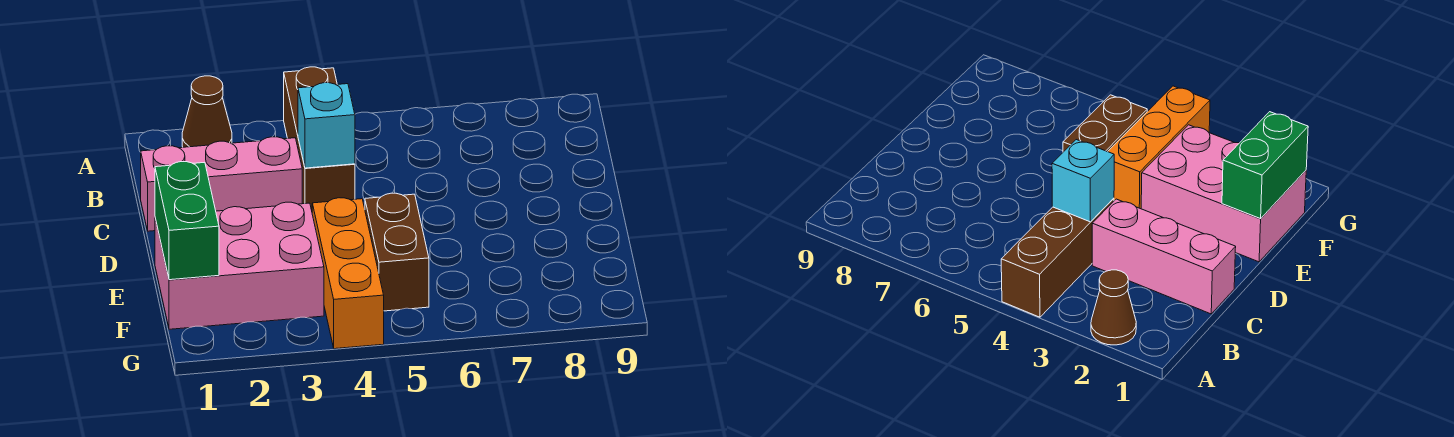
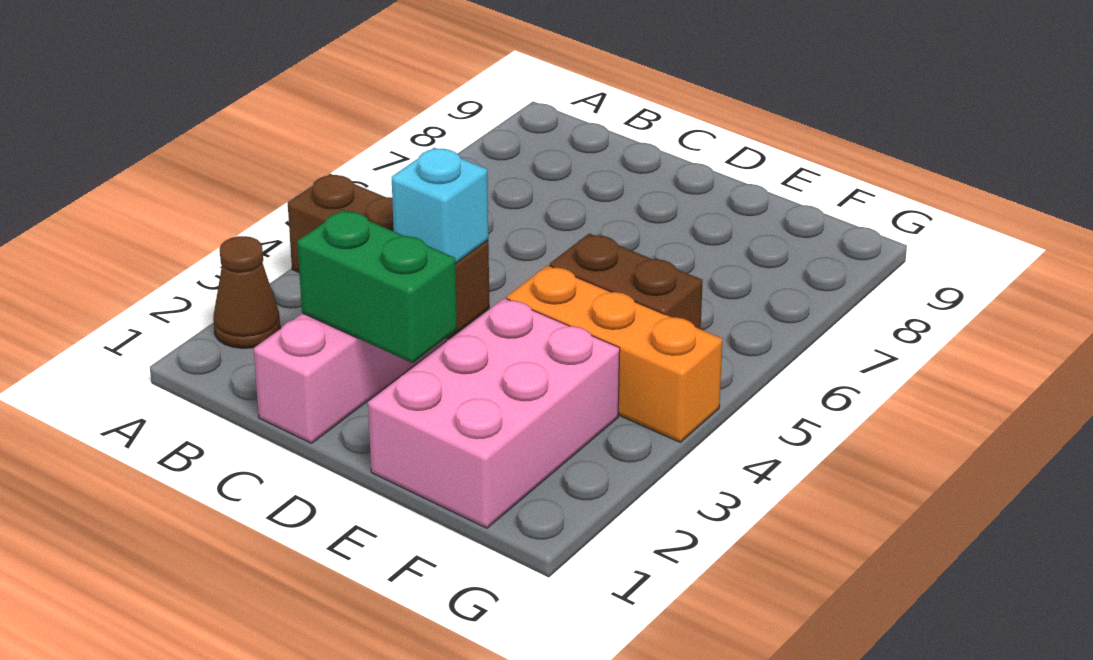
green 1x2 brick [155,162,219,280] -> green 1x2 brick moved to [297,210,457,363]

